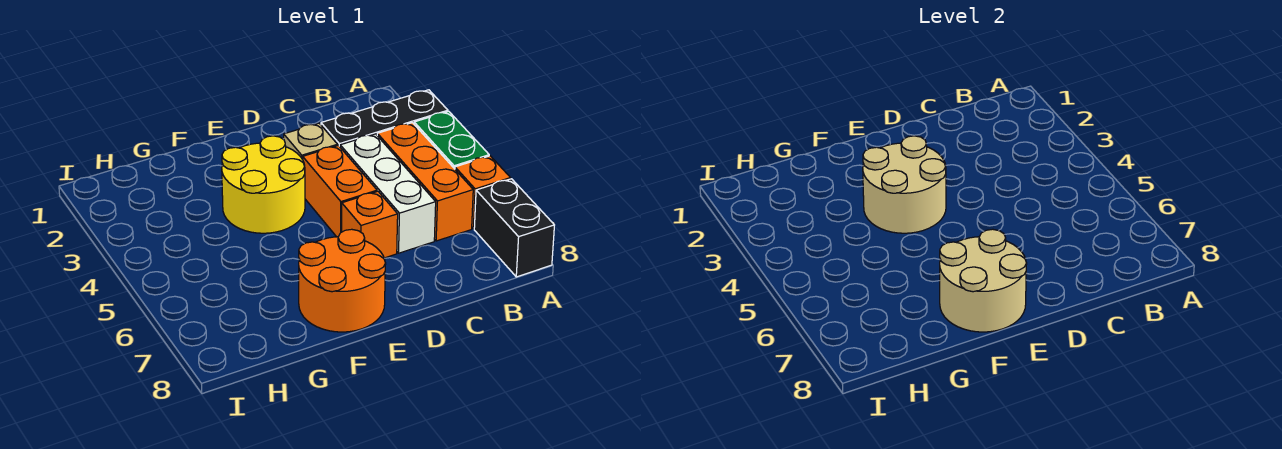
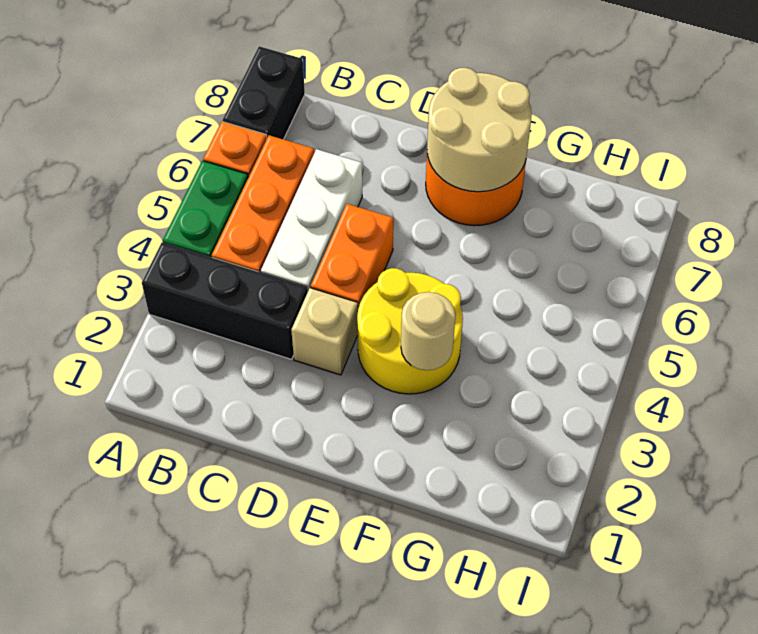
orange 1x1 brick [342,191,398,258] -> none
tan 2x2 round brick [863,136,946,233] -> tan 1x1 round brick [401,292,455,370]

